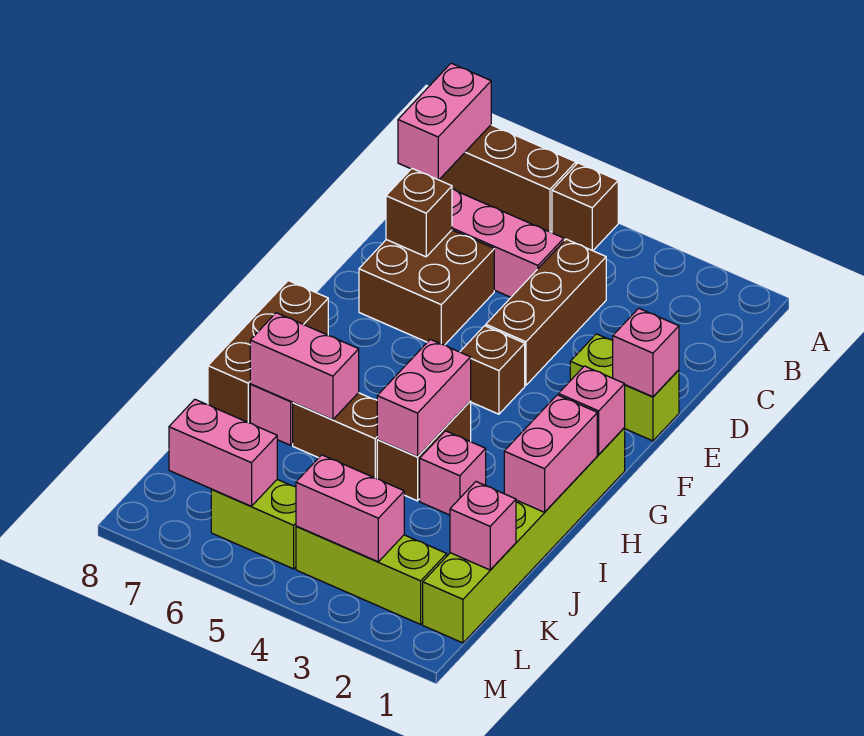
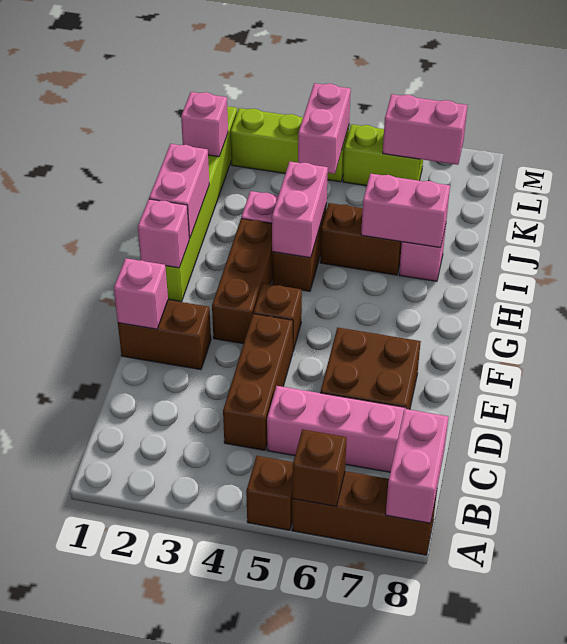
brown 1x1 brick [386,169,452,257] -> brown 1x1 brick moved to [292,429,347,506]
lime 1x2 brick [570,334,679,441] -> brown 1x2 brick [118,300,211,370]
brown 1x3 brick [208,281,328,423] -> brown 1x3 brick moved to [212,219,272,344]
pink 1x2 brick [296,455,404,562] -> pink 1x2 brick turned to [298,83,351,174]

